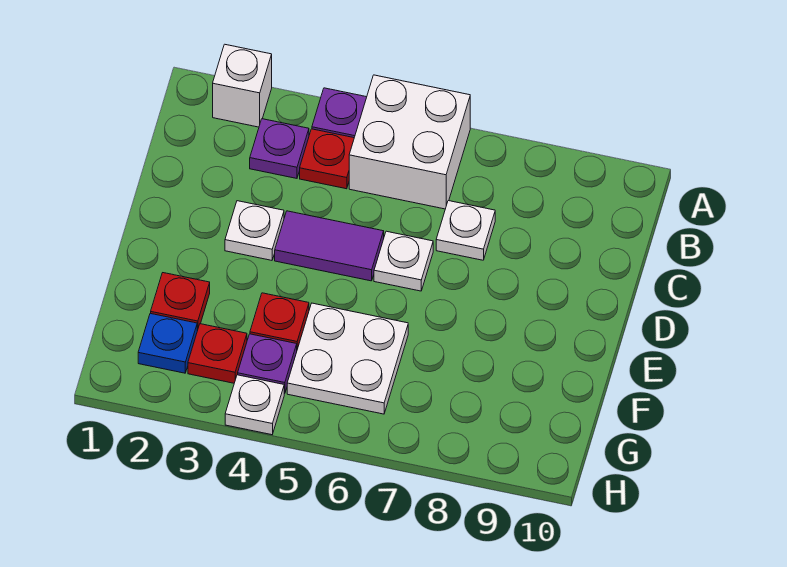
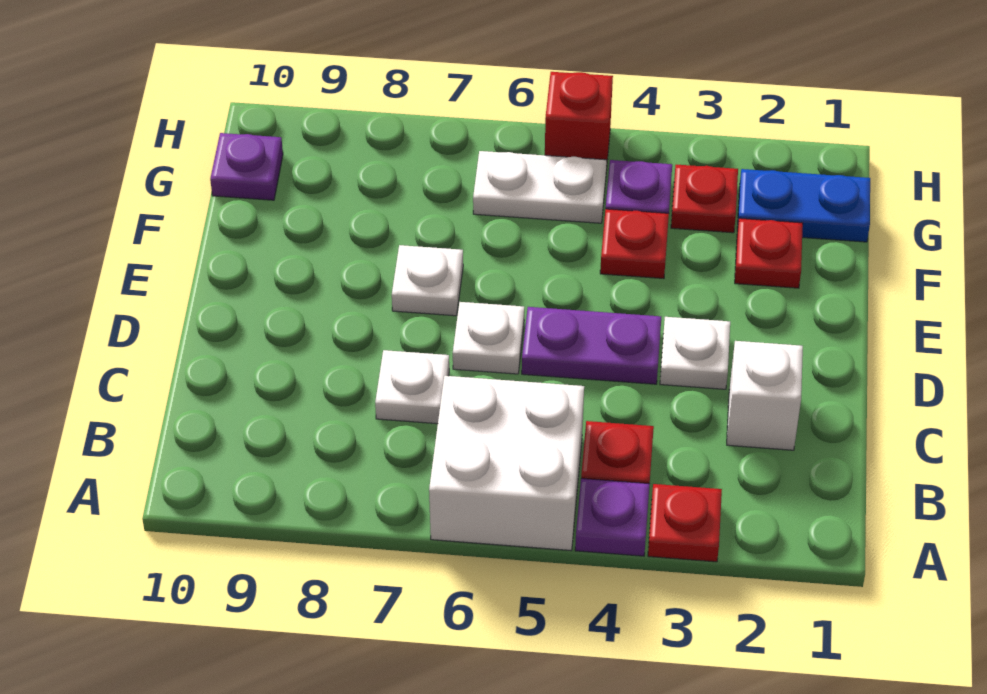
white 1x1 brick [213,44,272,127] -> white 1x1 brick moved to [727,341,803,450]
none -> red 1x1 plate [648,484,722,562]
purple 1x1 plate [250,119,309,178] -> purple 1x1 plate moved to [210,133,283,200]
purple 1x2 tile [275,211,384,281] -> purple 1x2 plate [522,307,661,384]
white 2x2 plate [287,303,408,414] -> white 1x2 plate [473,151,607,223]
blue 1x1 plate [138,313,197,373] -> blue 1x2 plate [737,169,870,242]
white 1x1 plate [225,375,284,435] -> white 1x1 plate moved to [392,245,463,316]
none -> red 1x1 brick [545,72,613,170]

